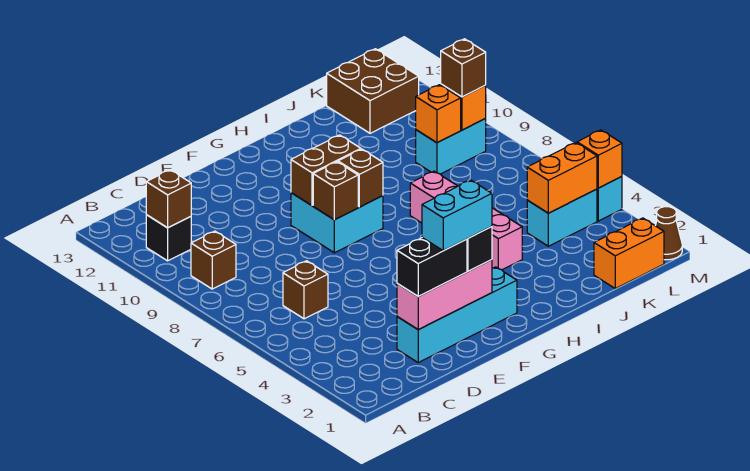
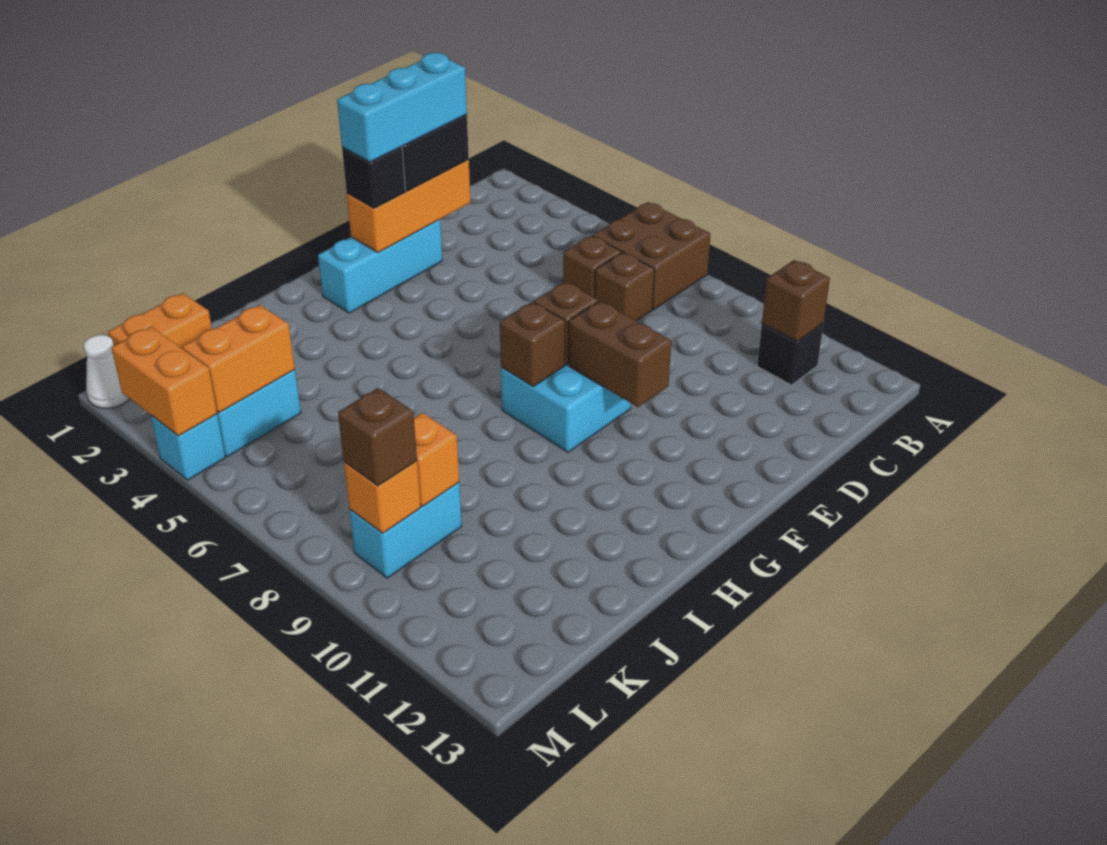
brown 1x1 brick [191,231,236,289] -> brown 1x1 brick moved to [595,252,654,321]
cyan 1x4 brick [397,267,517,363] -> cyan 1x3 brick [318,219,442,313]
pink 1x3 brick [397,260,492,330] -> orange 1x3 brick [347,160,471,252]
cyan 1x2 brick [422,180,492,251] -> cyan 1x3 brick [337,53,467,162]
brown 1x2 brick [291,135,361,206] -> brown 1x2 brick turned to [568,301,671,407]
pink 1x4 brick [410,171,522,270] -> none
brown 2x2 brick [327,49,419,133] -> brown 2x2 brick moved to [593,202,710,310]
brown 1x1 cone [655,207,682,260] -> white 1x1 cone [84,335,130,408]
orange 1x1 brick [577,130,622,188] -> orange 1x2 brick [111,327,217,436]

